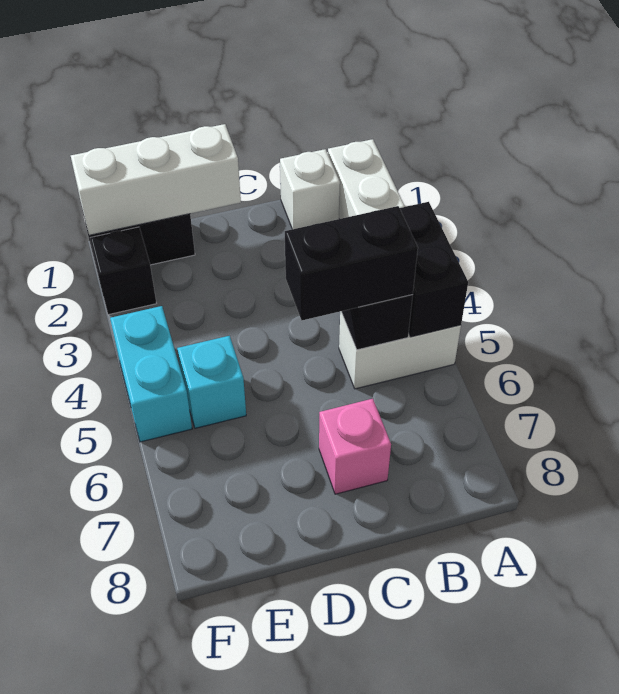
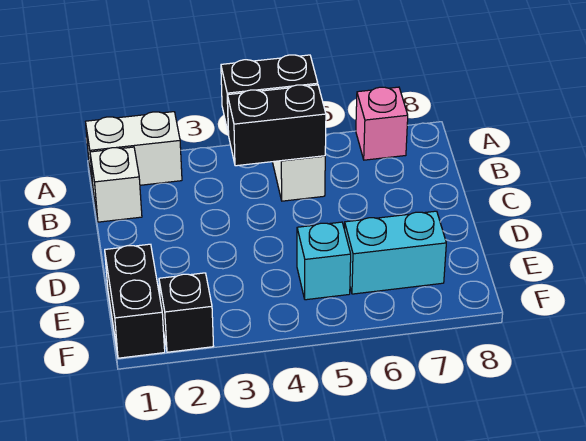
black 1x2 brick [285,206,418,320] -> none
pink 1x1 brick [319,399,391,494] -> pink 1x1 brick moved to [356,87,408,160]
white 1x3 brick [71,124,241,235] -> none
cyan 1x2 brick [110,306,192,442] -> cyan 1x2 brick moved to [345,211,446,294]

